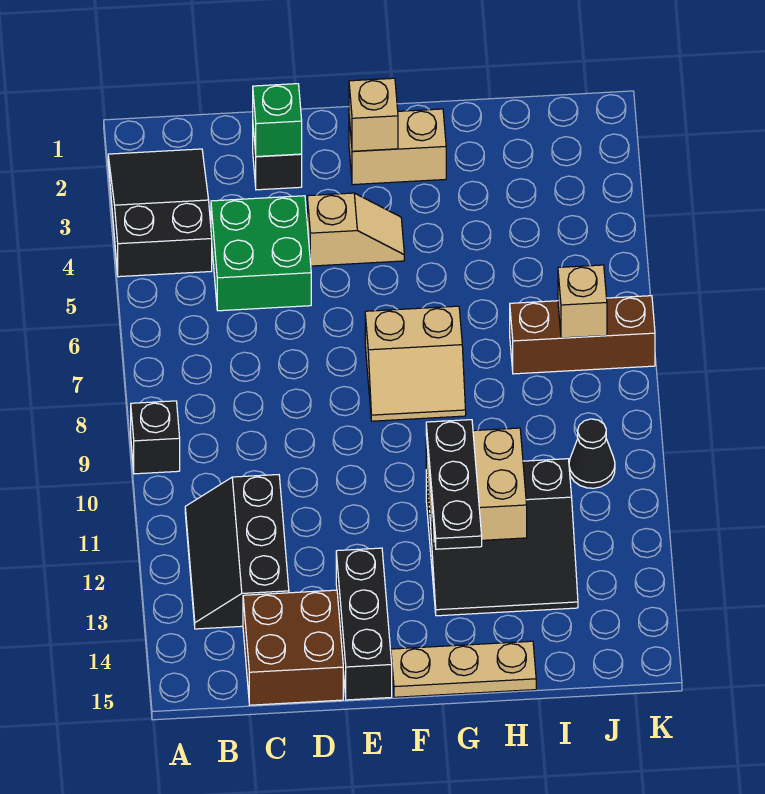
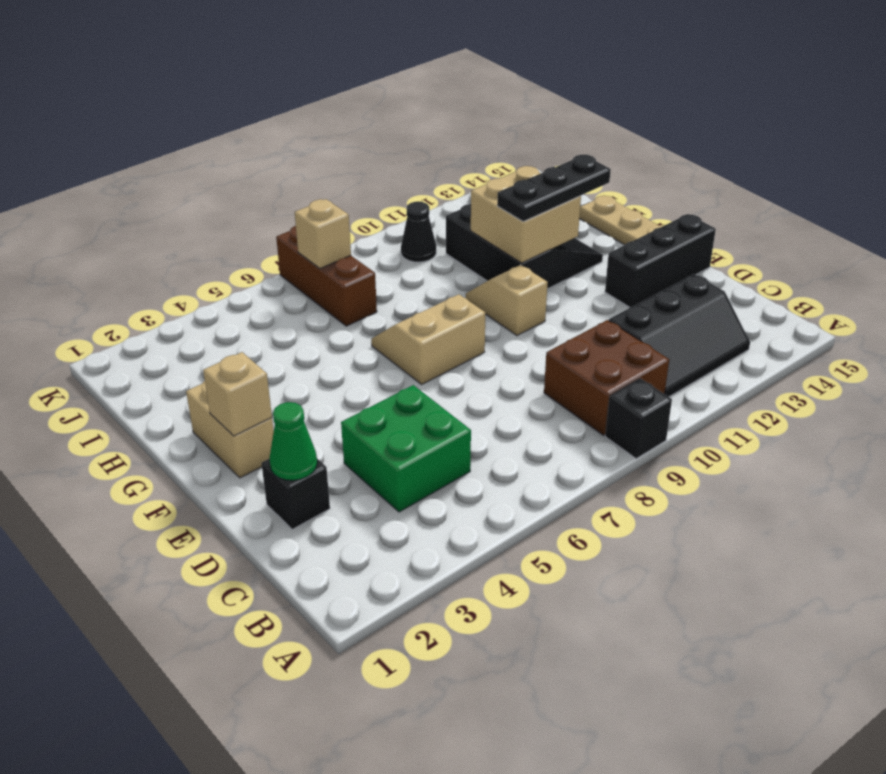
black 2x3 slope [108,149,212,277] -> none
brown 2x2 brick [243,590,343,705] -> brown 2x2 brick moved to [544,320,669,435]
green 1x1 brick [253,84,302,157] -> green 1x1 cone [269,402,317,480]
tan 1x2 slope [307,193,404,266] -> tan 1x2 slope moved to [466,265,548,336]
tan 2x2 slope [365,306,466,421] -> tan 2x2 slope turned to [371,294,485,384]

